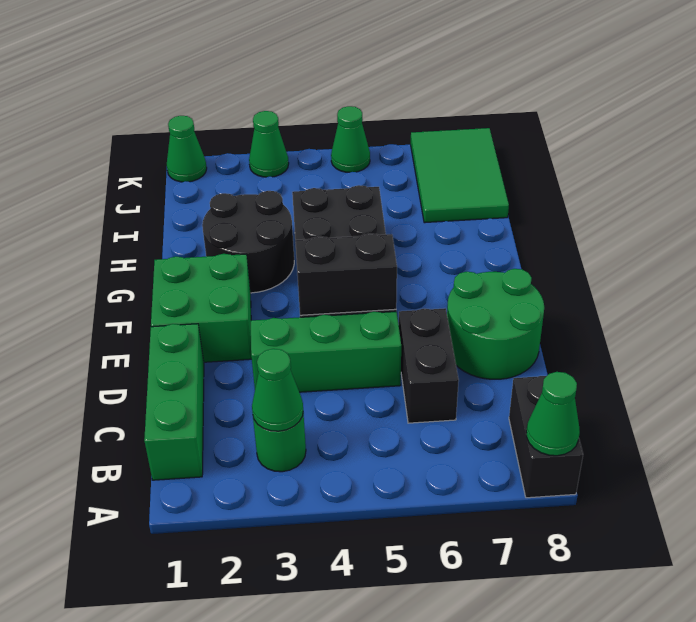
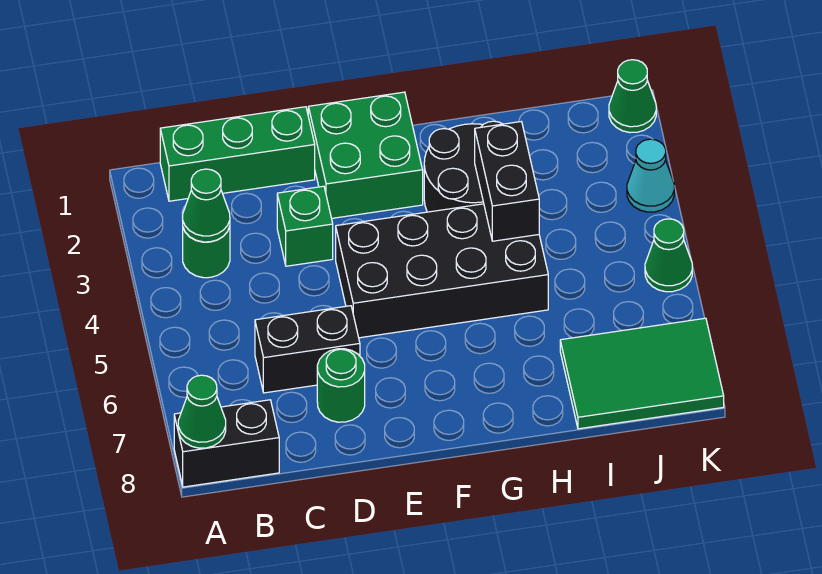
green 1x3 brick [251,311,401,392] -> green 1x1 brick [277,186,333,266]
green 2x2 round brick [447,269,544,379] -> green 1x1 round brick [317,349,365,422]
black 1x2 brick [295,233,397,315] -> black 1x2 brick moved to [475,122,539,241]
green 1x1 cone [249,111,289,177] -> cyan 1x1 cone [627,139,674,212]

